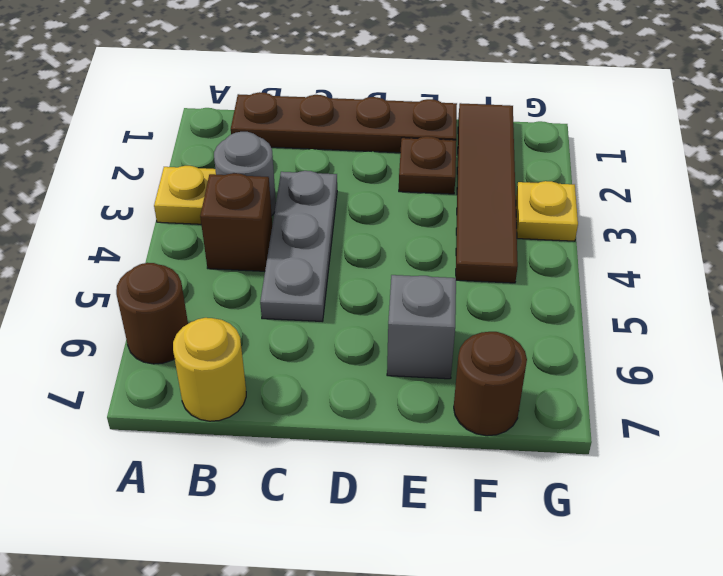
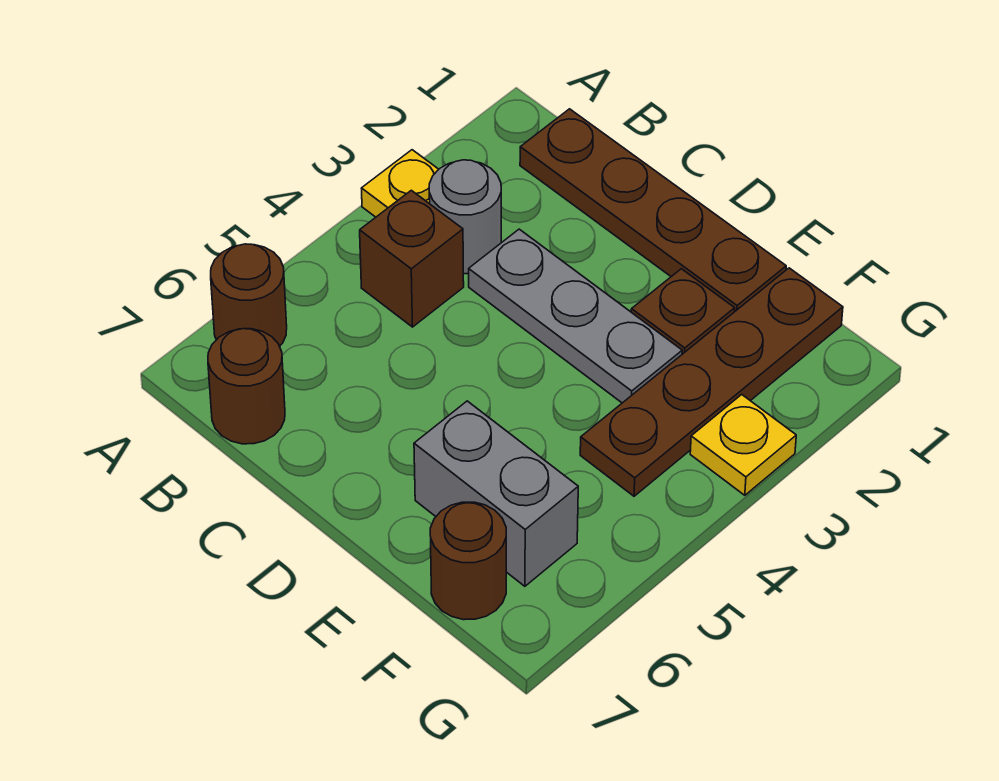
yellow 1x1 round brick [173,318,246,421] -> brown 1x1 round brick [208,329,285,444]
grey 1x3 plate [260,171,337,321] -> grey 1x3 plate turned to [469,229,682,403]
grey 1x1 brick [387,275,456,379] -> grey 1x2 brick [414,401,578,586]
brown 1x4 tile [456,103,518,283] -> brown 1x4 plate [580,268,843,496]

